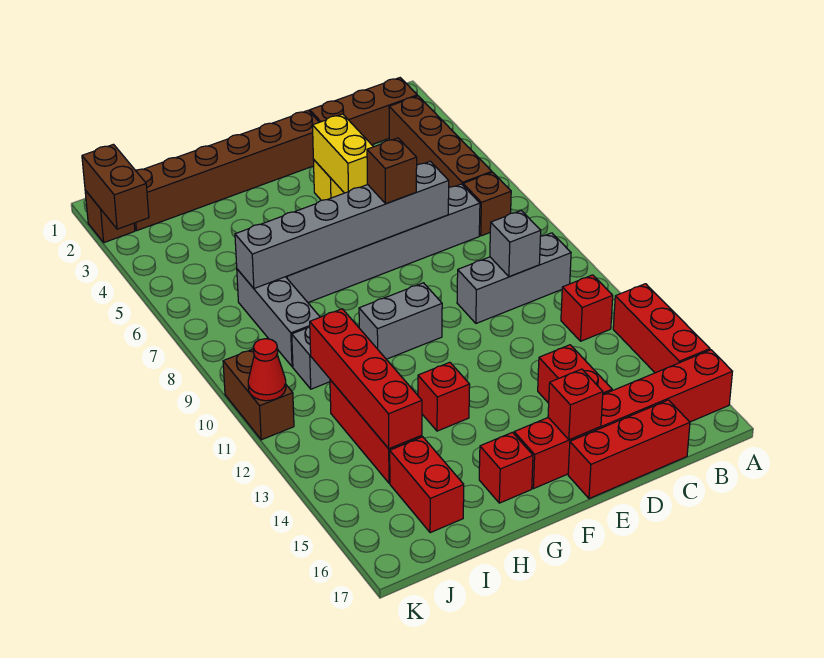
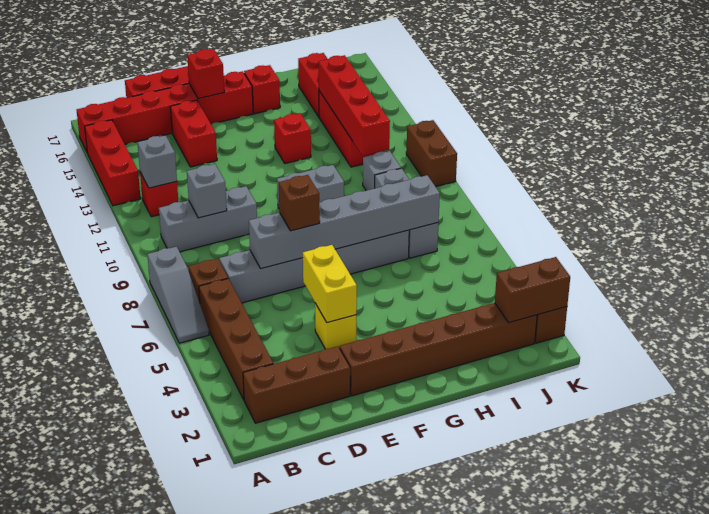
none -> grey 1x3 slope [147,247,209,343]
none -> grey 1x1 brick [137,135,177,188]
brown 1x2 brick [82,144,149,229] -> brown 1x2 brick turned to [495,257,570,323]
red 1x1 cone [248,339,286,401] -> none

